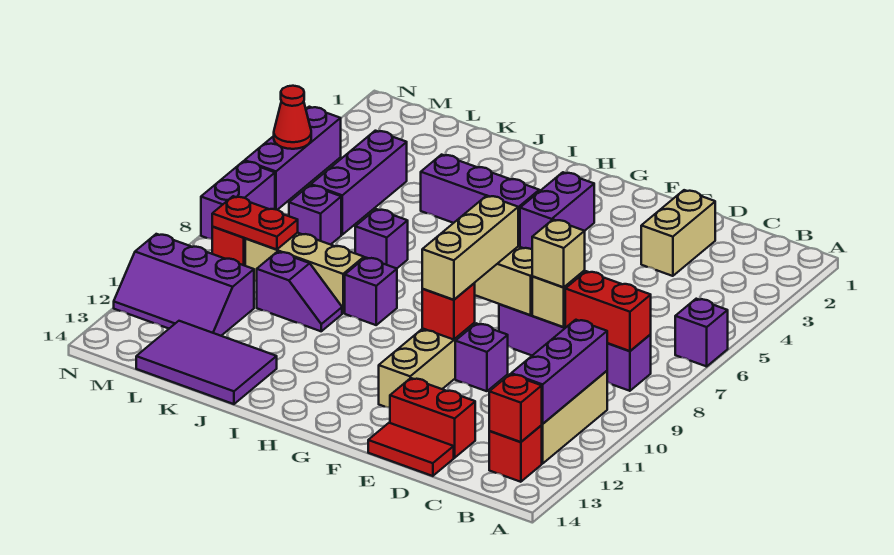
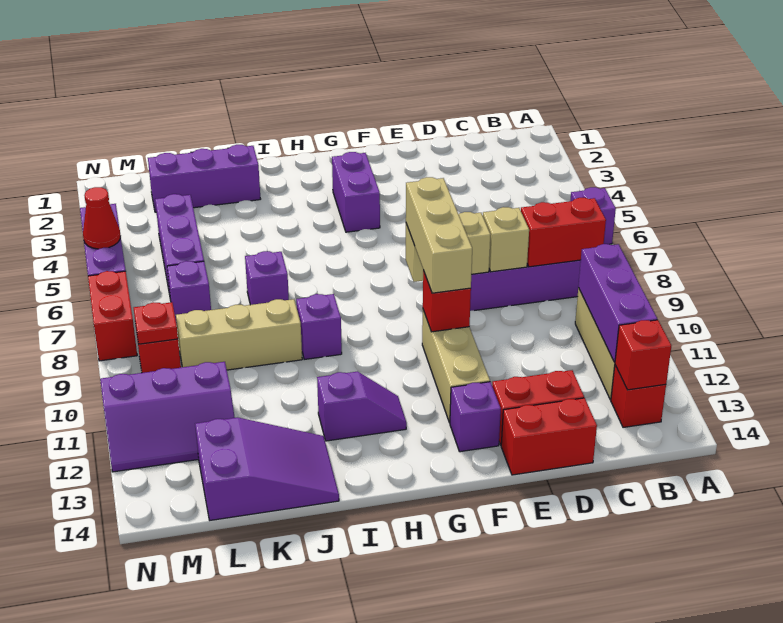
tan 1x2 brick [641,190,715,276] -> none
tan 1x1 brick [532,220,585,287] -> none
red 1x2 tile [368,423,454,476] -> red 1x2 brick [501,398,597,475]
purple 1x1 brick [455,323,508,391] -> purple 1x1 brick moved to [450,382,501,452]
purple 1x3 brick [421,155,539,246] -> purple 1x3 brick moved to [148,145,260,212]
purple 1x2 slope [257,252,342,331] -> purple 1x2 slope moved to [317,371,407,441]
purple 2x3 tile [136,321,277,404] -> purple 2x3 slope [195,418,339,520]
red 1x2 plate [212,196,298,250] -> red 1x1 plate [134,302,178,344]
purple 1x2 brick [201,161,275,239] -> red 1x2 brick [88,271,137,361]

